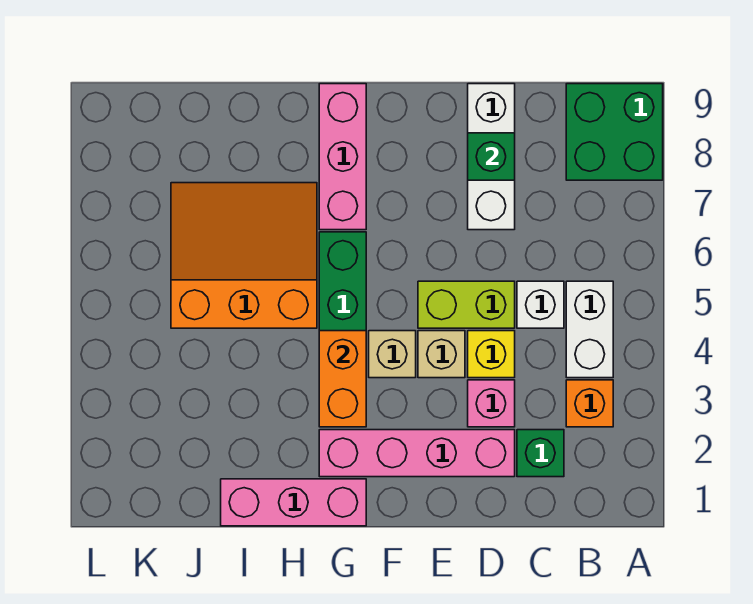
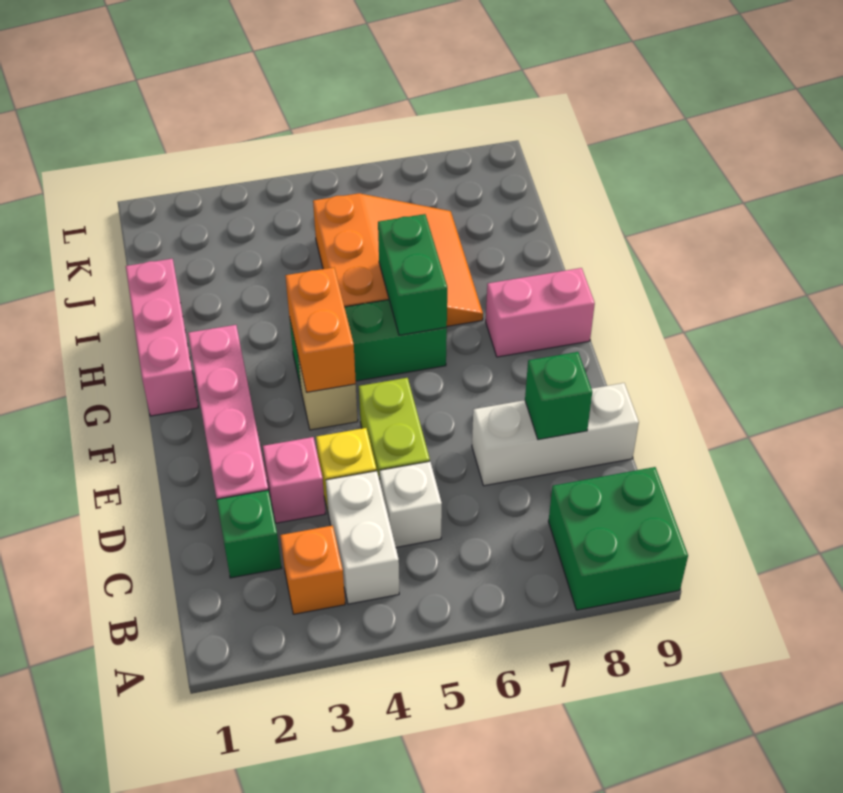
white 1x2 brick [566,281,613,378] -> white 1x2 brick turned to [326,471,399,604]
tan 1x1 brick [418,331,465,378] -> none
orange 1x2 brick [319,331,366,427] -> orange 1x2 brick turned to [285,267,356,392]
none -> green 1x2 brick [378,214,447,335]
pink 1x3 brick [319,84,366,230] -> pink 1x2 brick [486,268,595,357]

